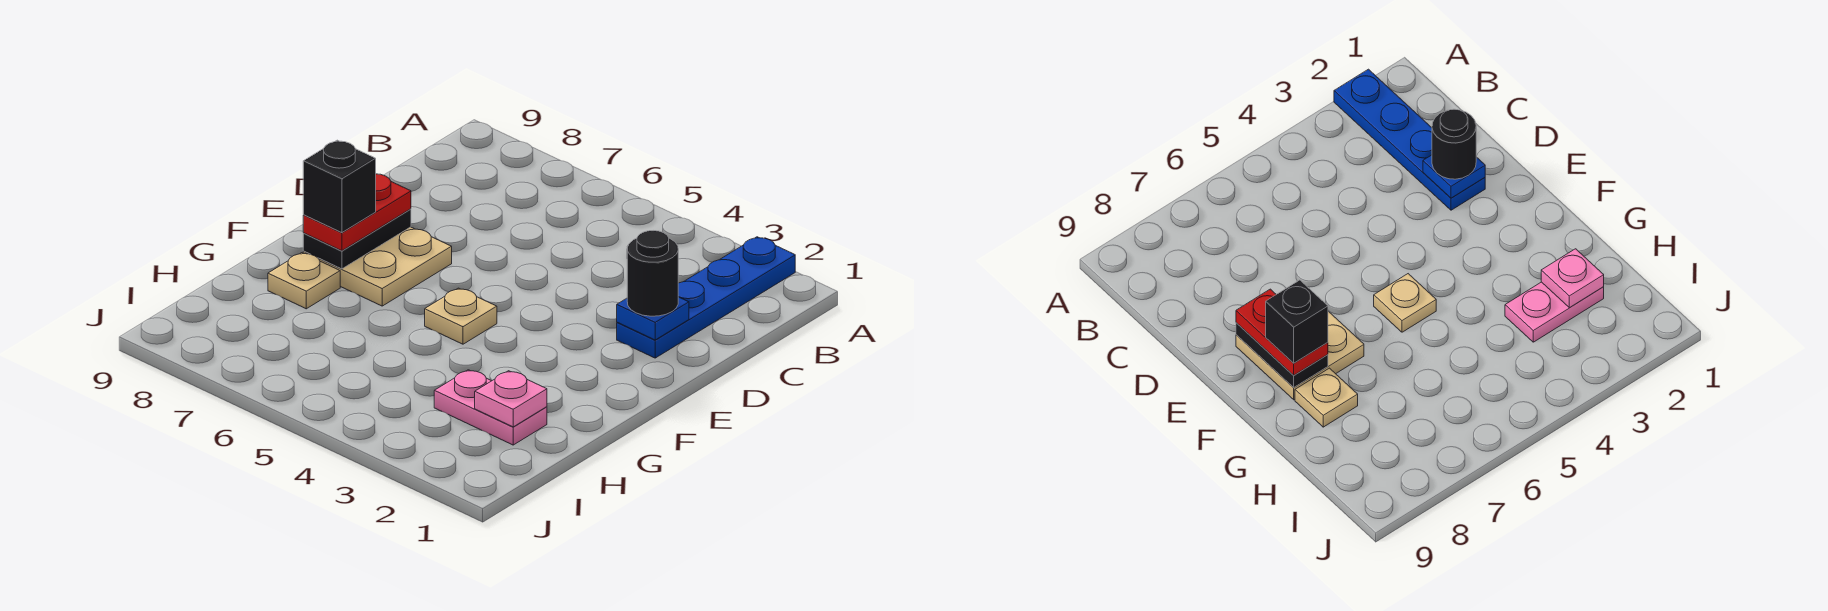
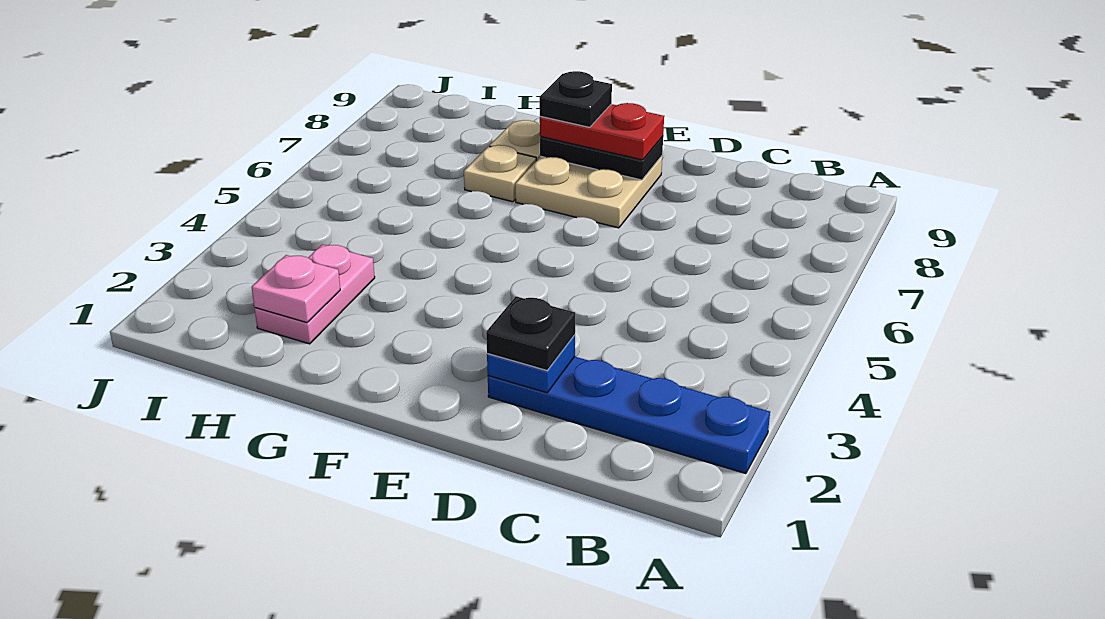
black 1x1 round brick [627,231,678,316] -> black 1x1 plate [486,296,575,370]
tan 1x1 plate [425,288,497,344] -> tan 1x1 plate moved to [464,145,536,202]
black 1x1 brick [303,140,376,233] -> black 1x1 plate [540,71,612,127]

